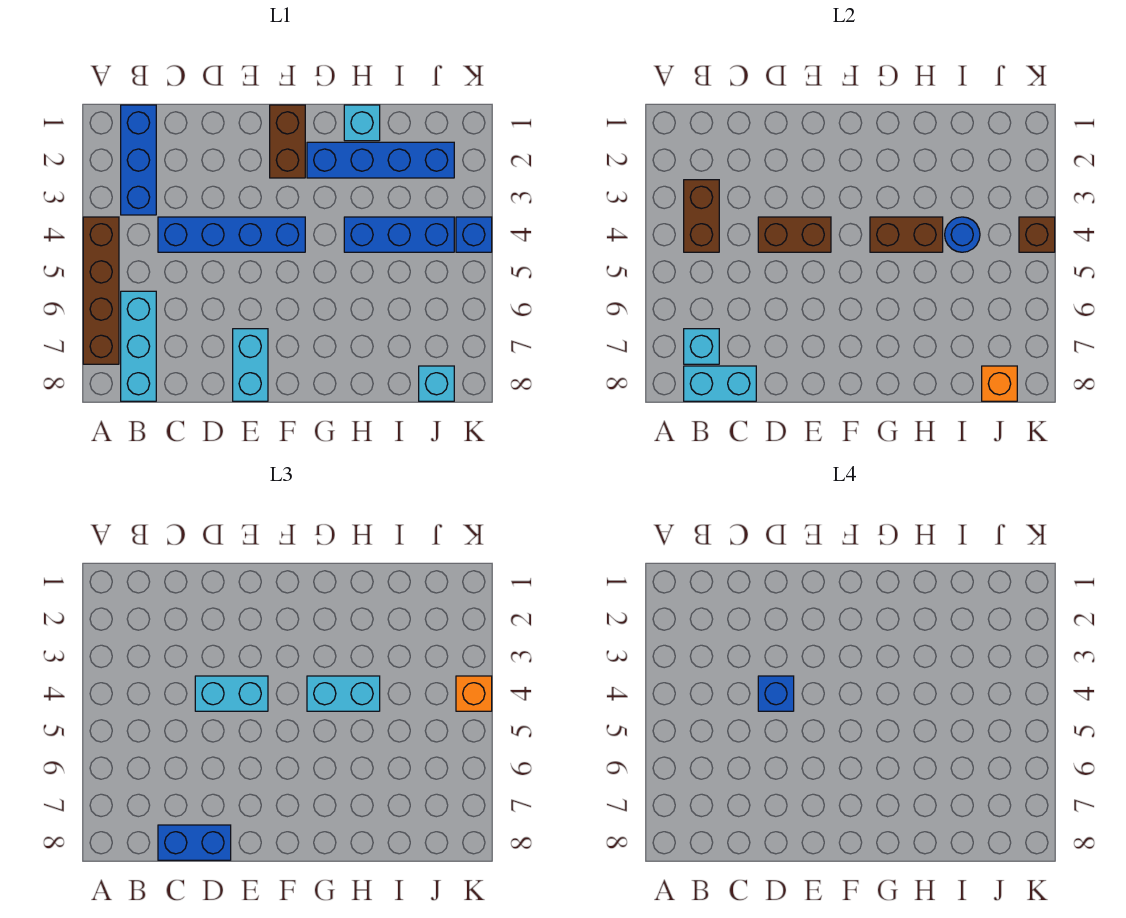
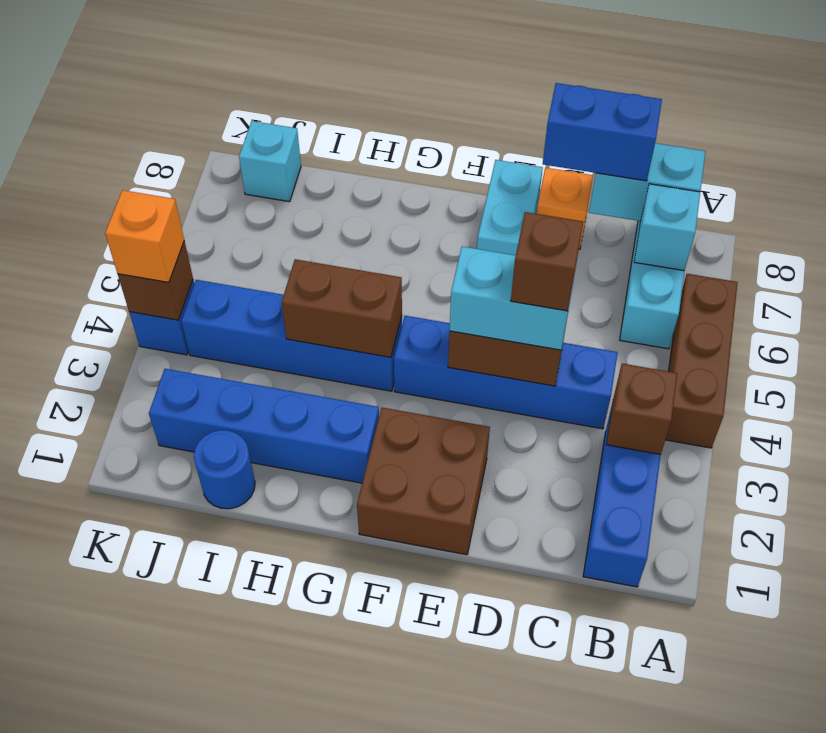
brown 1x4 brick [83,217,119,364] -> brown 1x3 brick [666,274,738,448]
brown 1x2 brick [684,180,719,252] -> brown 1x1 brick [606,364,677,455]
blue 1x1 brick [758,676,794,711] -> brown 1x1 brick [511,212,583,311]
brown 1x2 brick [270,105,305,178] -> brown 2x2 brick [357,408,490,555]
cyan 1x2 brick [307,676,380,711] -> none
cyan 1x1 brick [344,105,380,141] -> none
blue 1x3 brick [344,217,454,252] -> blue 1x4 brick [181,280,402,391]
blue 1x1 round brick [945,217,980,252] -> blue 1x1 round brick moved to [194,430,255,509]
orange 1x1 brick [982,366,1017,401] -> orange 1x1 brick moved to [537,168,593,249]

